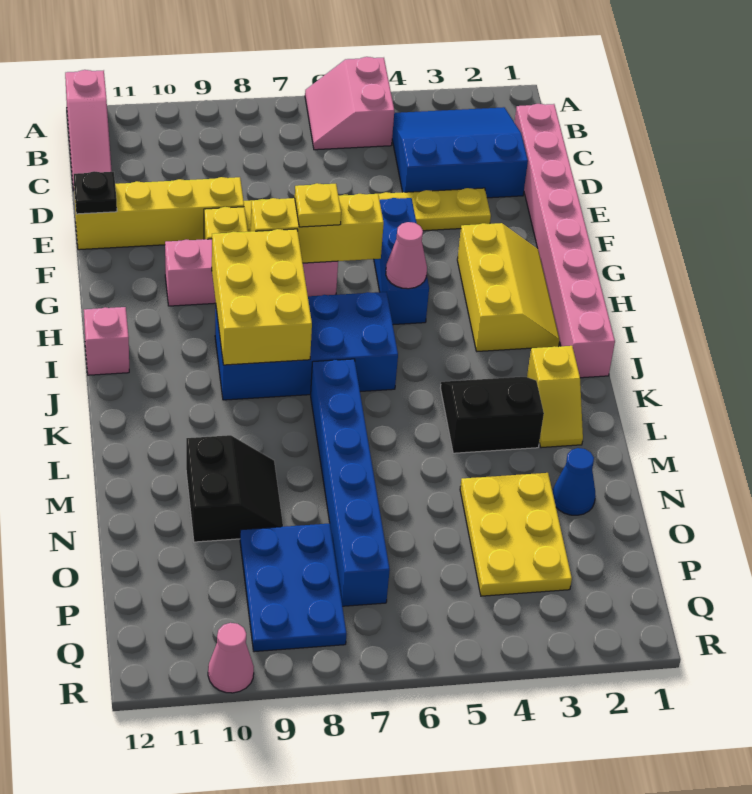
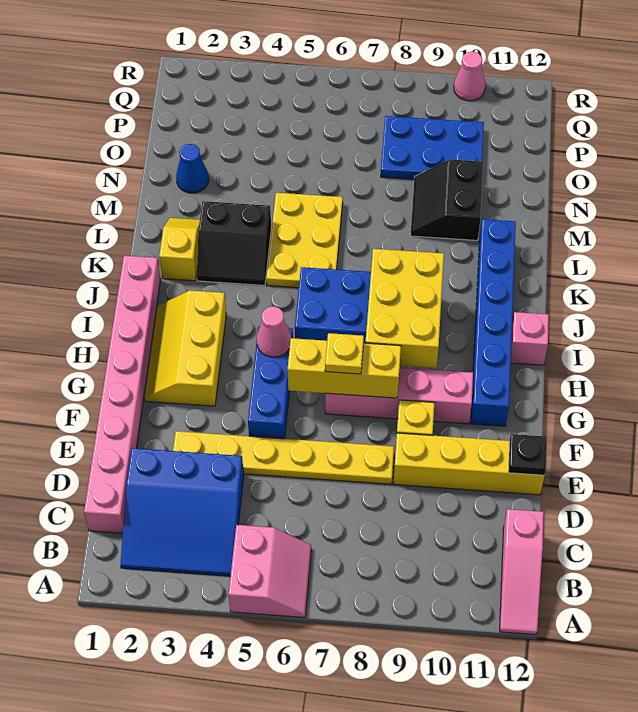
pink 1x3 slope [65,70,112,190] -> pink 1x3 slope turned to [500,509,544,635]
blue 1x6 brick [311,359,390,606] -> blue 1x6 brick moved to [471,219,516,426]
yellow 2x3 plate [460,473,572,596] -> yellow 2x3 plate moved to [266,193,343,288]
blue 2x3 plate [240,523,347,652] -> blue 2x3 plate turned to [381,116,484,179]

